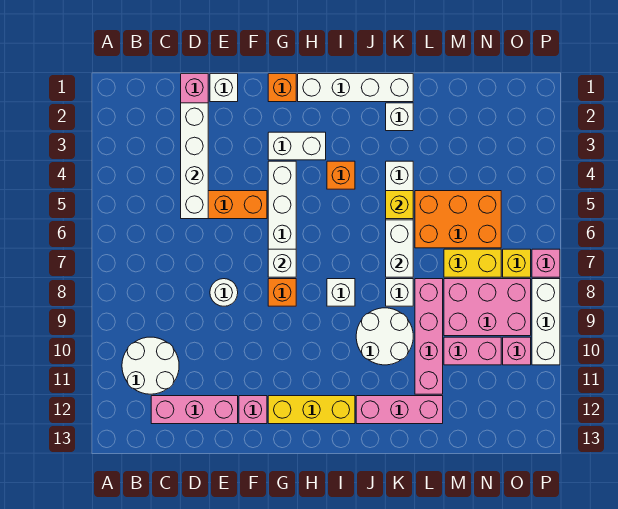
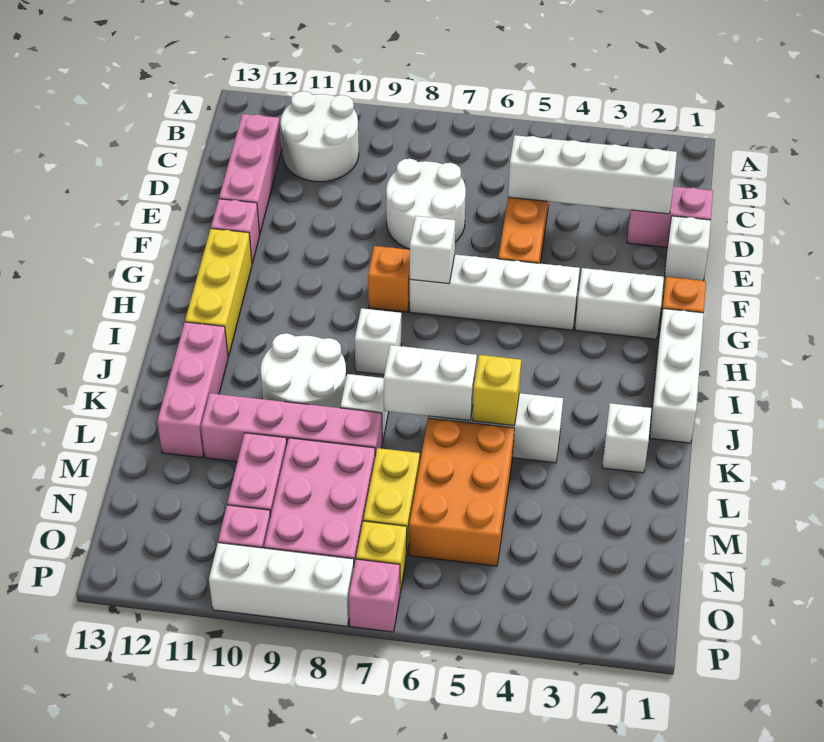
white 1x1 round brick [210,279,238,306] -> white 2x2 round brick [386,159,466,249]
white 1x2 brick [268,132,326,160] -> white 1x2 brick turned to [575,268,664,339]
white 1x4 brick [298,74,413,102] -> white 1x3 brick [650,309,704,443]
orange 1x1 brick [327,161,355,189] -> none

